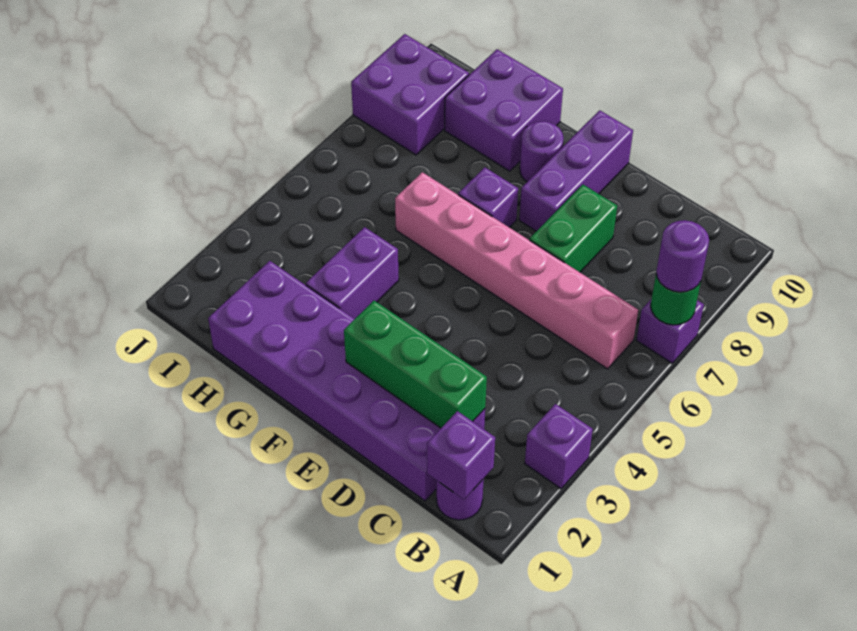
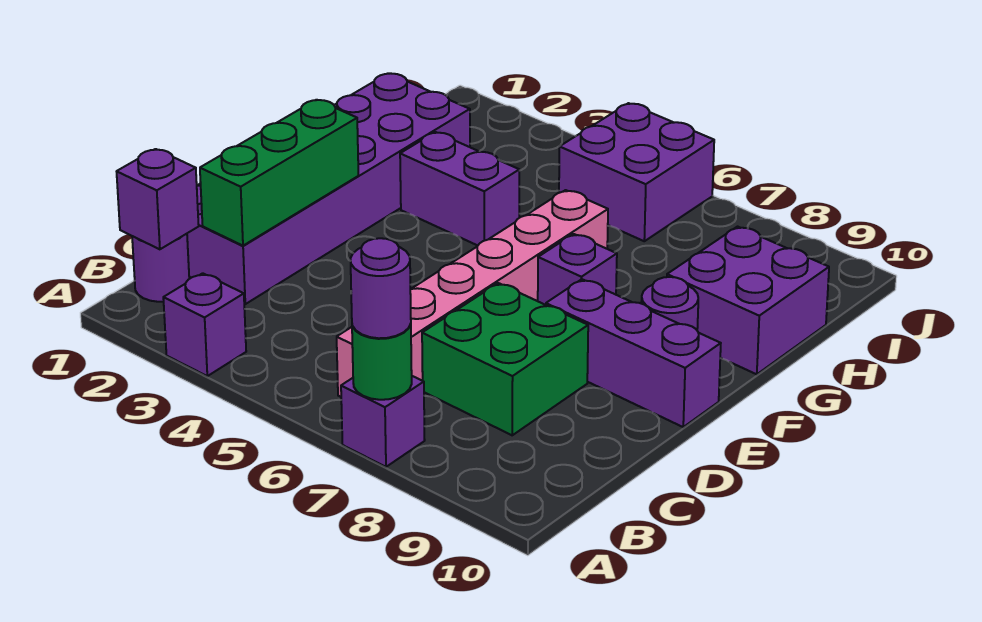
green 1x2 brick [530,185,617,272] -> green 2x2 brick [422,283,588,435]
purple 2x2 brick [351,34,469,155] -> purple 2x2 brick moved to [559,103,714,241]

